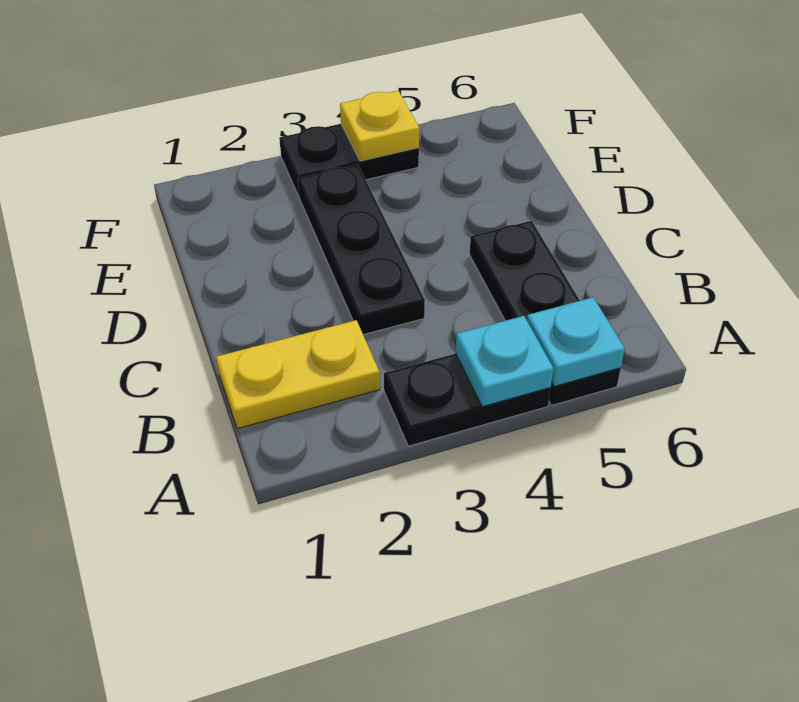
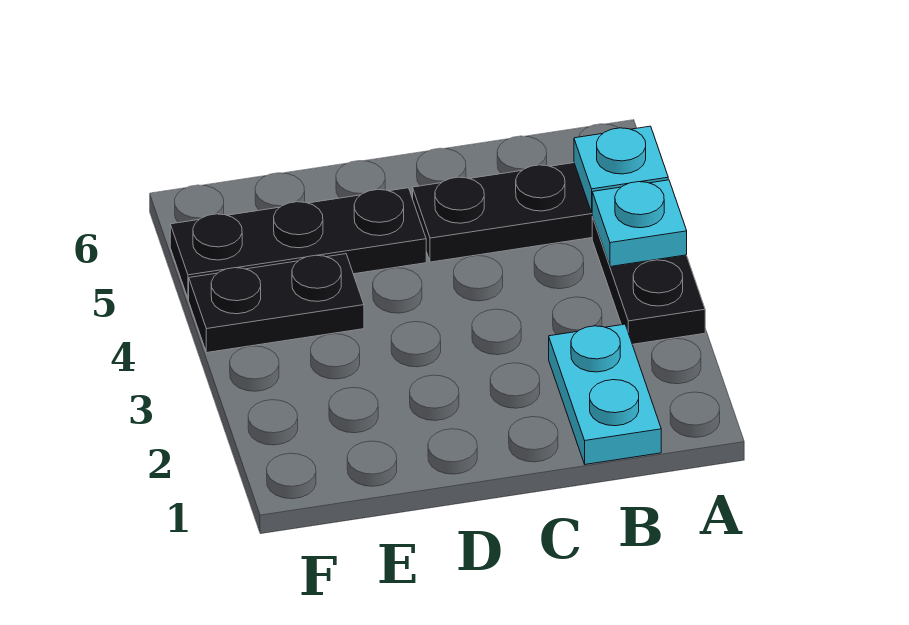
yellow 1x2 plate [216,320,380,429] -> cyan 1x2 plate [549,324,661,464]
black 1x3 plate [298,165,425,335] -> black 1x3 plate moved to [170,188,426,299]
black 1x2 plate [279,124,419,196] -> black 1x2 plate turned to [189,254,364,352]
yellow 1x1 plate [340,91,419,161] -> none

